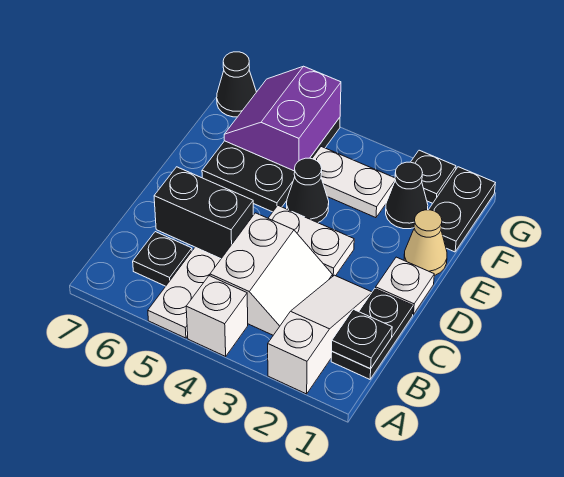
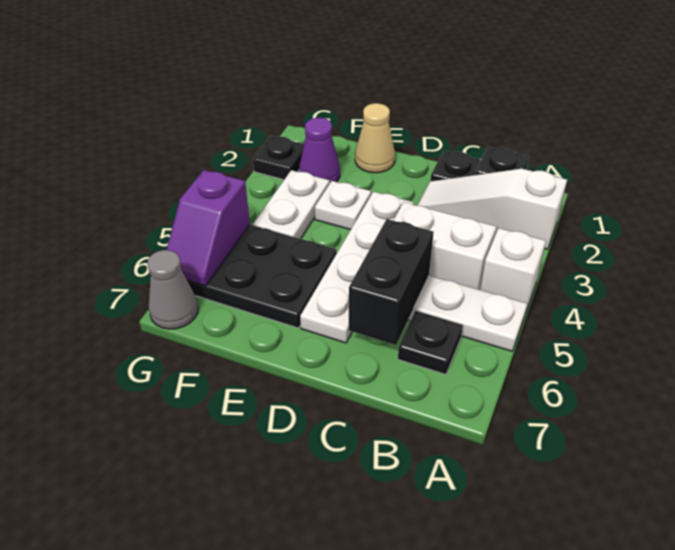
white 1x1 plate [376,257,434,315] -> white 1x1 plate moved to [315,181,371,230]
white 1x2 plate [268,206,354,277] -> white 1x4 plate [300,192,414,343]
black 1x1 cone [287,158,329,223] -> none
black 1x2 plate [429,167,495,252] -> none
black 1x1 cone [386,162,428,229] -> purple 1x1 cone [299,118,340,182]
purple 2x2 slope [224,66,341,171] -> purple 1x2 slope [166,170,250,286]
black 1x1 cone [217,52,256,117] -> grey 1x1 cone [148,250,198,329]

